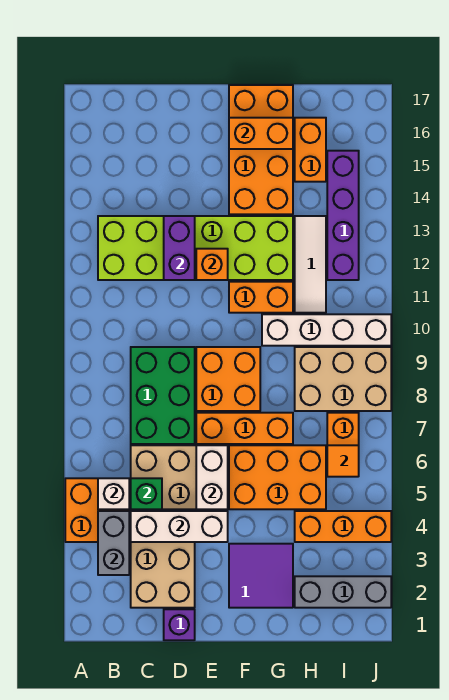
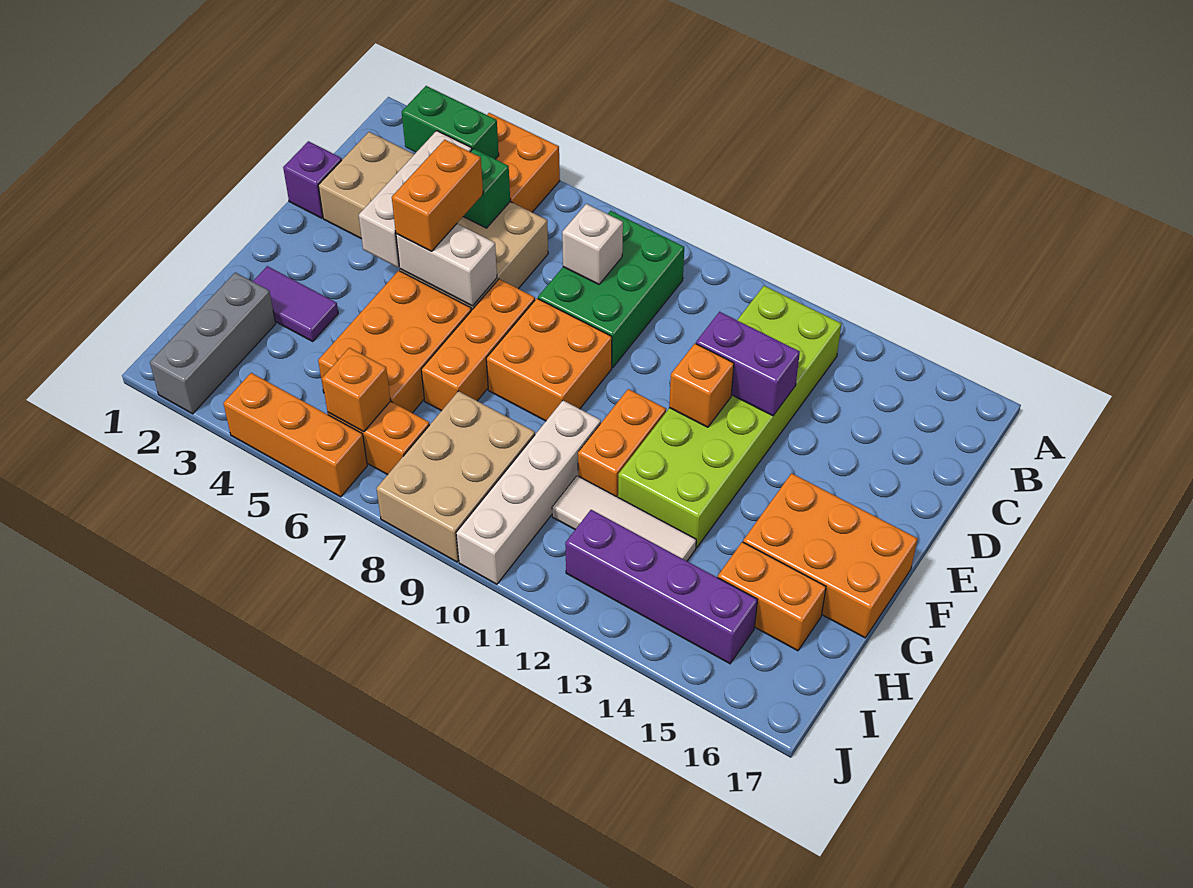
grey 1x2 brick [98,511,129,575] -> green 1x2 brick [402,86,499,159]
white 1x1 brick [98,478,129,509] -> white 1x1 brick moved to [562,204,623,284]
green 2x3 brick [131,347,195,444] -> green 2x3 brick turned to [538,211,684,368]
purple 2x2 tile [229,544,293,608] -> purple 1x2 tile [253,266,338,341]
orange 2x4 brick [229,85,293,214] -> orange 2x3 brick [743,473,918,638]
orange 1x2 brick [229,118,293,149] -> orange 1x2 brick moved to [392,140,483,251]
orange 1x3 brick [295,511,391,542] -> orange 1x3 brick turned to [223,373,367,497]
orange 1x1 tile [327,445,359,477] -> orange 1x1 brick [322,348,391,432]

